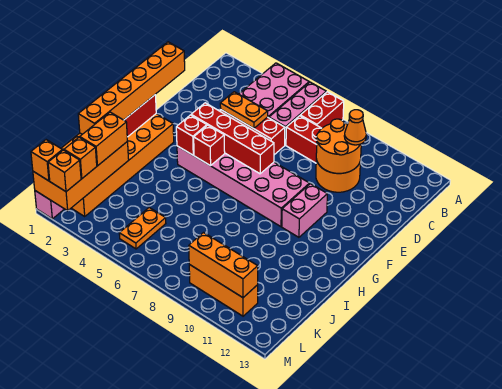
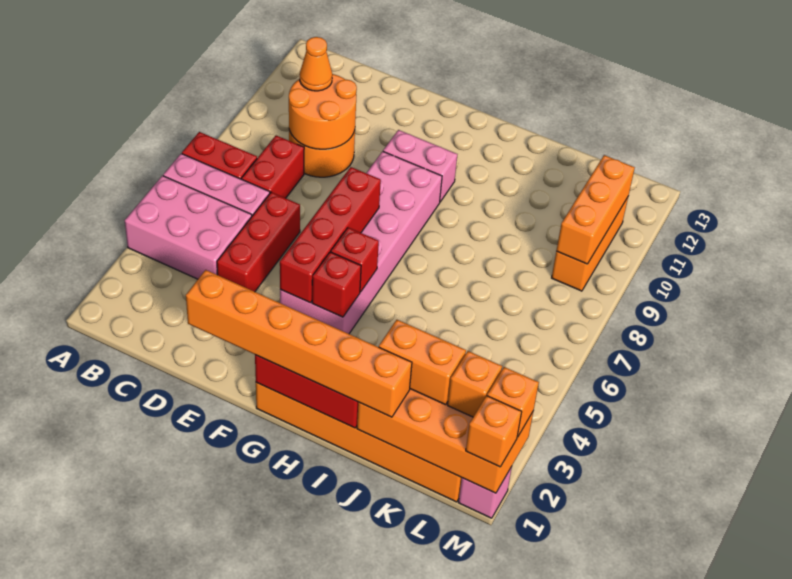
orange 1x2 plate [220,92,268,128] -> none
orange 1x2 plate [119,208,166,249] -> none

